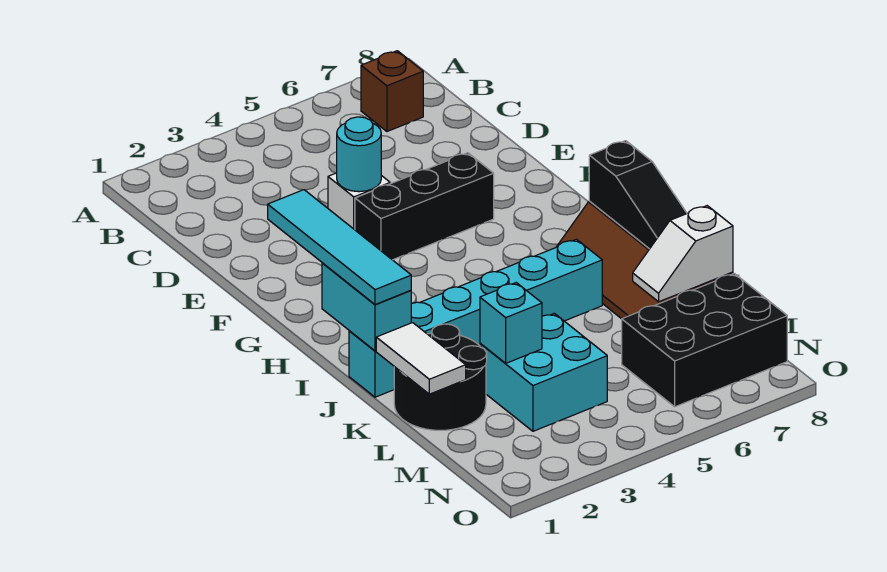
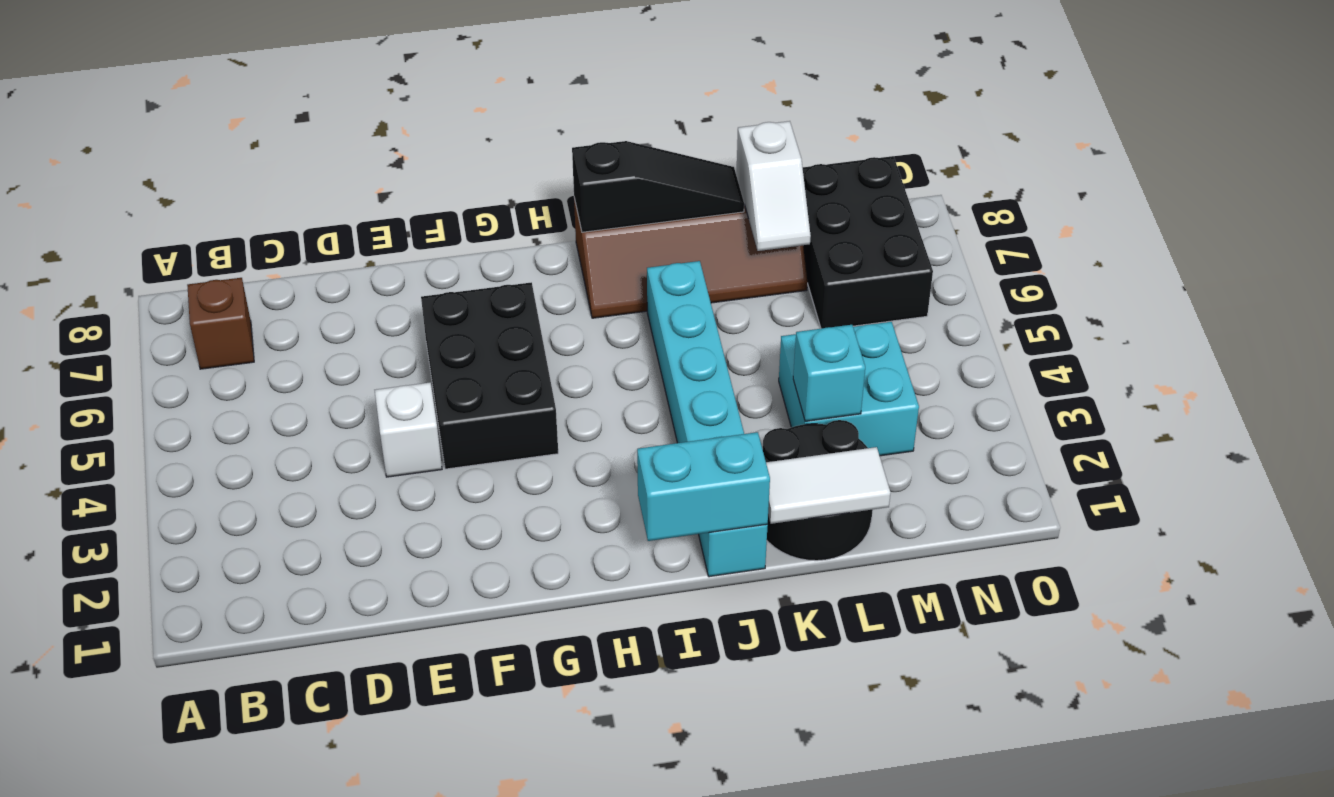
cyan 1x1 round brick [337,117,381,192] -> none
black 1x3 brick [355,153,494,260] -> black 2x3 brick [421,282,558,469]
cyan 1x4 tile [268,190,411,305] -> none

